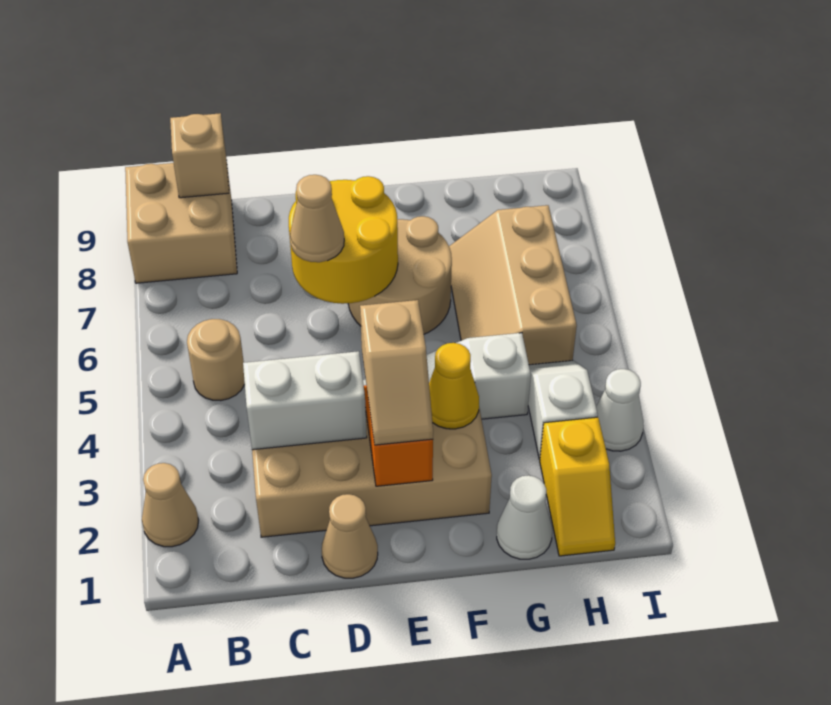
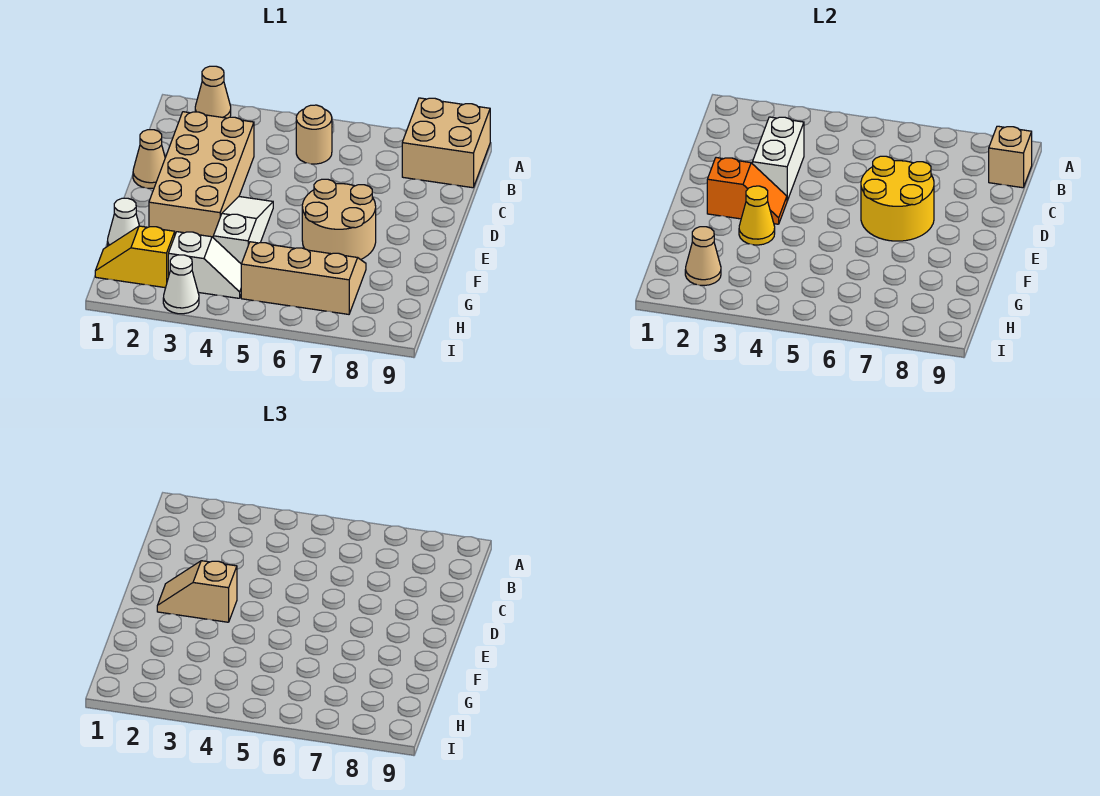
tan 1x1 cone [290,175,344,262] -> tan 1x1 cone moved to [685,227,721,286]

